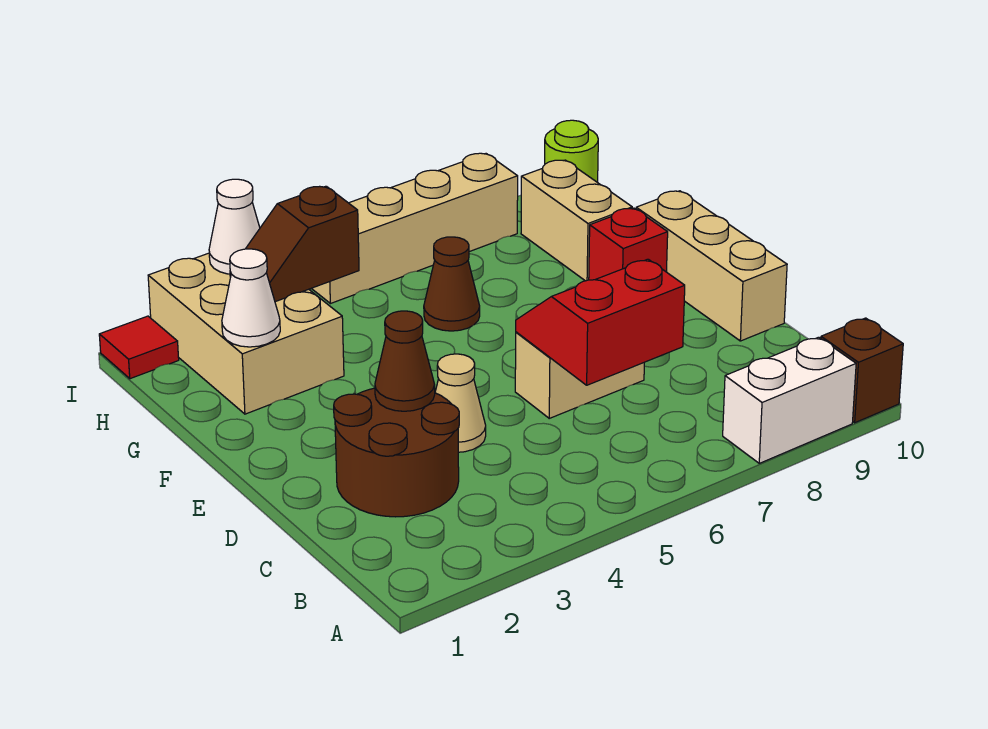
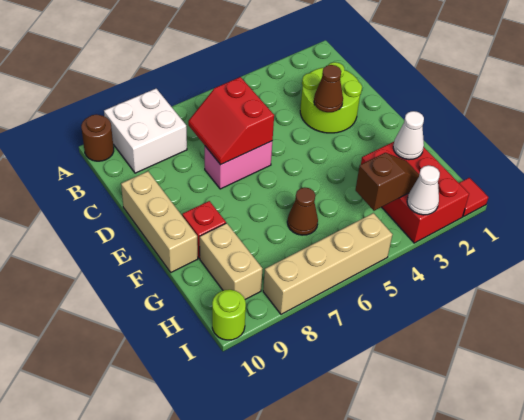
white 1x2 brick [723,337,856,463] -> white 2x2 brick [104,89,187,173]
brown 1x1 brick [821,318,903,423] -> brown 1x1 round brick [81,114,114,161]
brown 2x2 round brick [334,388,459,517] -> lime 2x2 round brick [300,62,362,133]
red 2x2 slope [516,259,685,385] -> red 2x2 slope turned to [188,77,274,165]
tan 1x1 cone [435,354,486,452] -> none
tan 1x2 brick [515,332,644,418] -> pink 1x2 brick [205,141,272,189]
tan 2x3 brick [148,253,344,414] -> red 2x3 brick [361,142,469,243]

